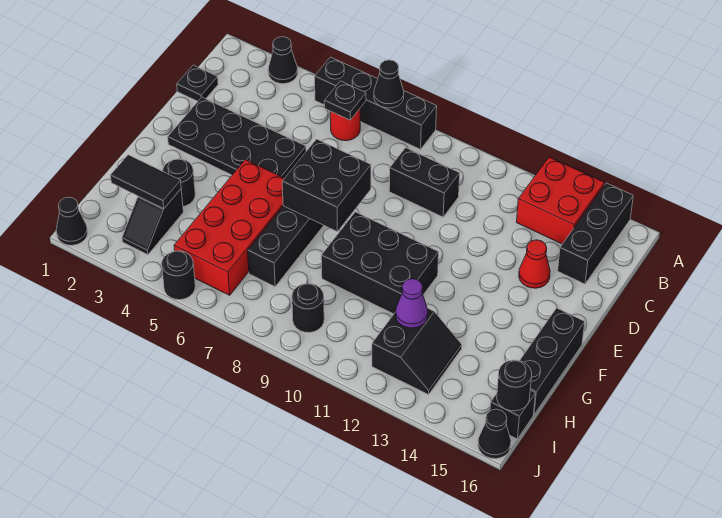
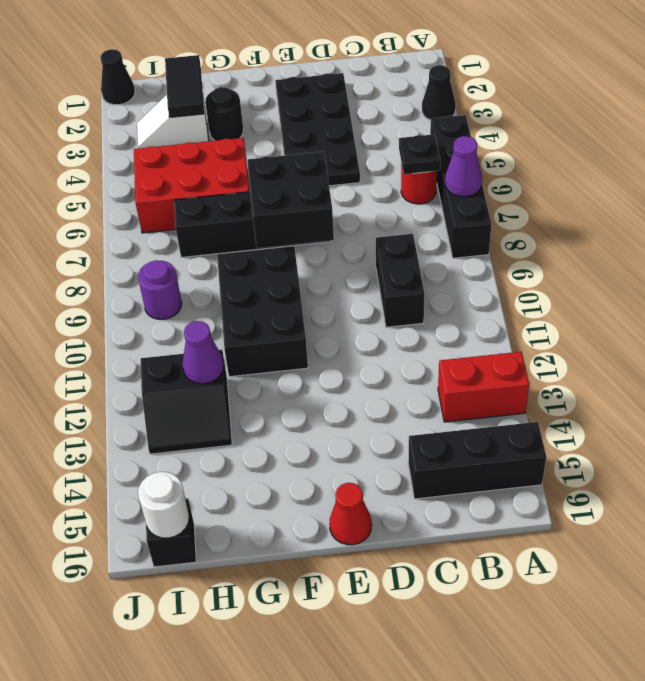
black 1x1 cone [374,60,404,108] -> purple 1x1 cone [445,136,482,197]
red 2x2 brick [517,157,605,244] -> red 1x2 brick [438,352,529,422]
black 1x1 plate [177,65,218,101] -> none
red 1x1 cone [519,240,550,288] -> red 1x1 cone moved to [329,483,372,545]
red 2x4 brick [174,160,284,295] -> red 2x3 brick [134,138,250,233]
black 1x3 brick [520,308,585,414] -> none
black 1x2 slope [122,189,183,255] -> white 1x2 slope [137,95,209,149]
black 1x1 round brick [292,284,324,333] -> purple 1x1 round brick [138,260,182,319]
black 1x1 round brick [497,360,532,411] -> white 1x1 round brick [138,472,189,538]
black 1x1 round brick [162,251,195,300] -> none
black 1x1 cone [478,409,511,459] -> none

